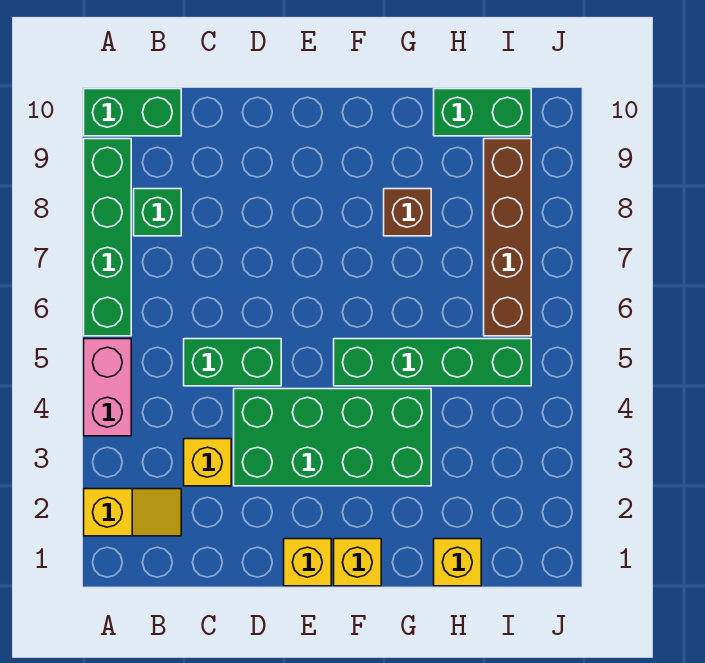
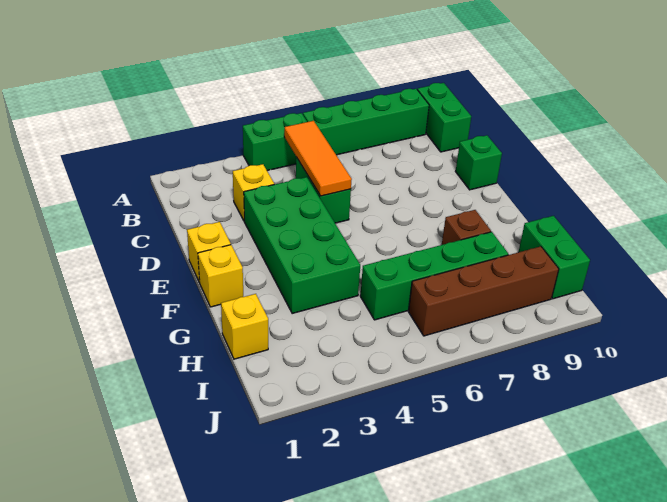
yellow 1x2 slope [84,489,181,536] -> none
pink 1x2 brick [84,339,131,436] -> green 1x2 brick [243,113,307,171]
none -> orange 1x3 tile [284,121,352,196]
green 1x1 brick [134,189,181,236] -> green 1x1 brick moved to [456,135,502,190]
green 1x4 brick [334,339,531,386] -> green 1x4 brick turned to [360,232,508,320]

